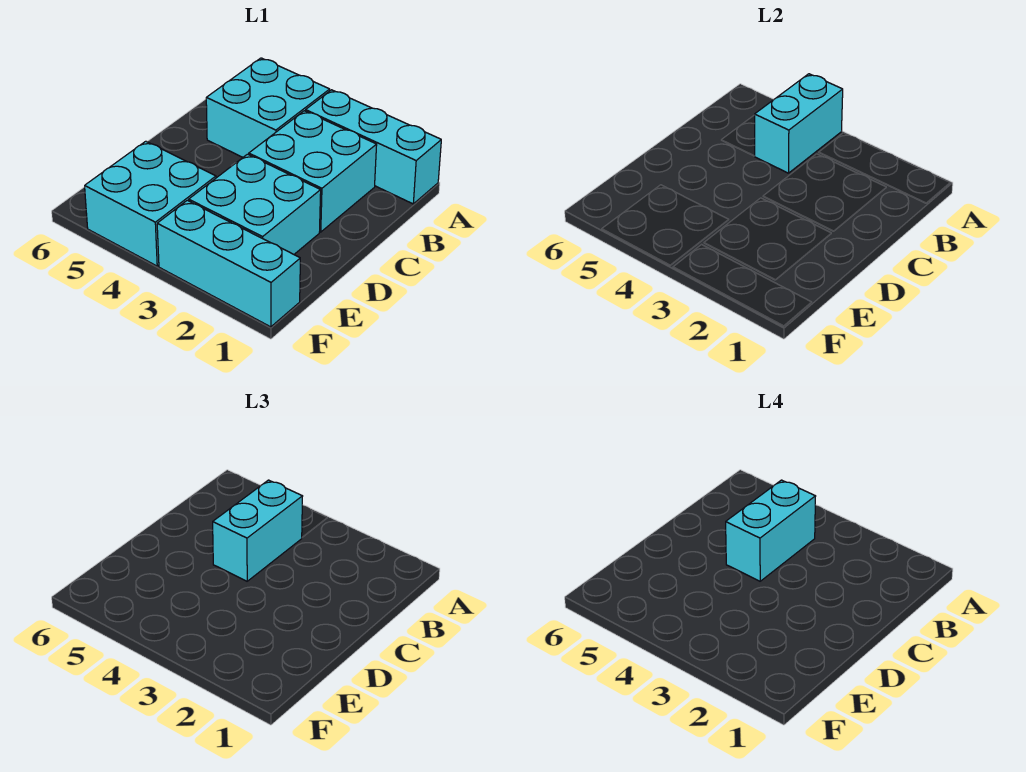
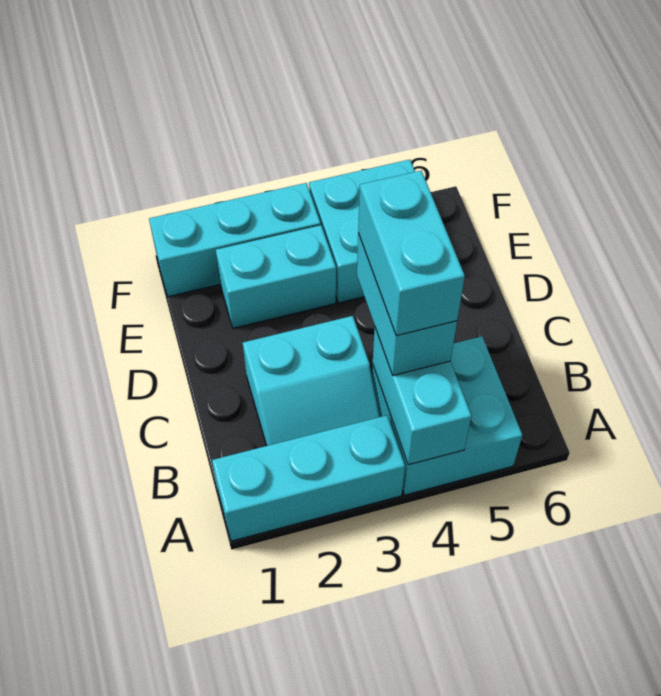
cyan 2x2 brick [249,111,377,232] -> cyan 2x2 slope [243,316,380,446]
cyan 2x2 brick [189,154,321,254] -> cyan 1x2 brick [216,225,336,328]

